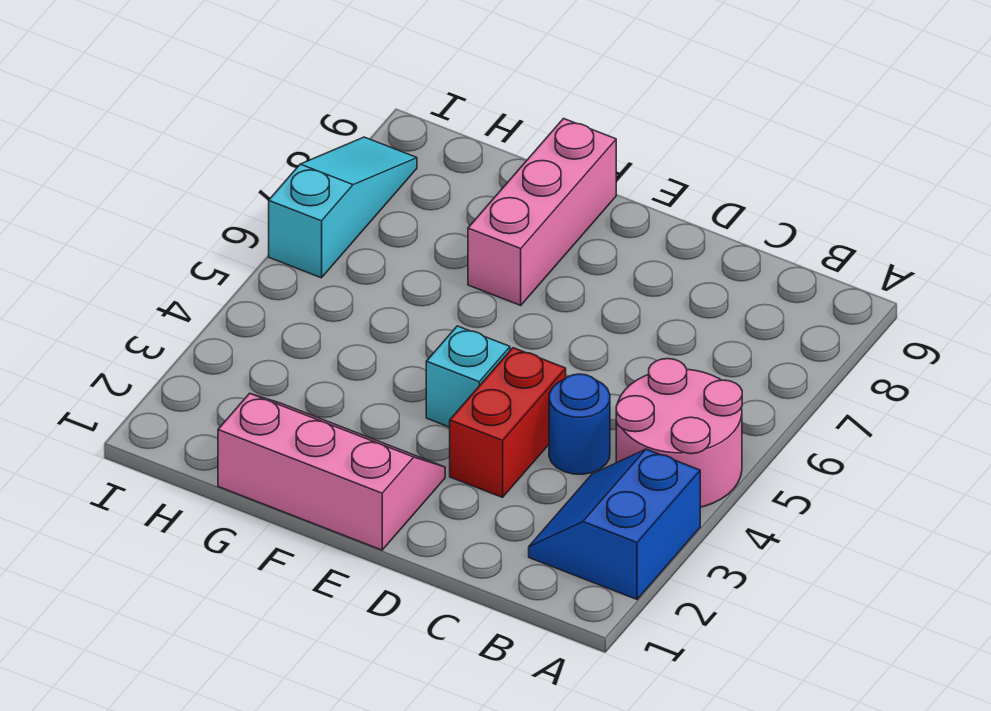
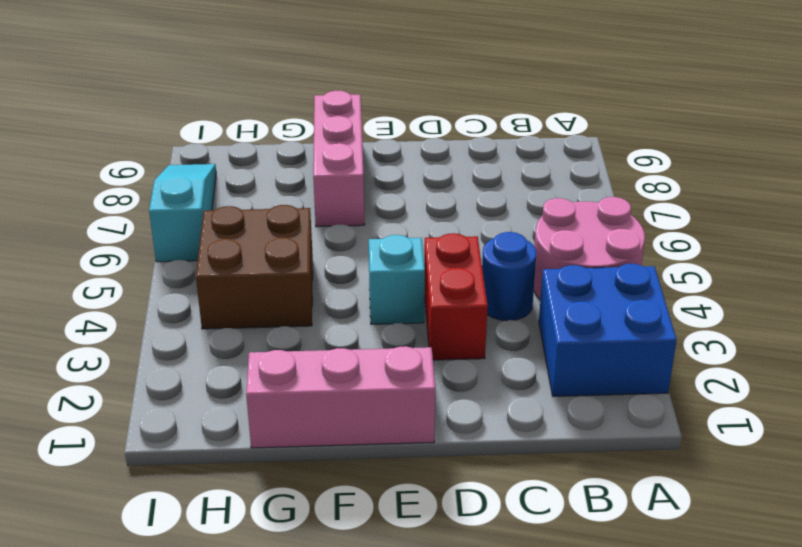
blue 2x2 slope [529,449,700,599] -> blue 2x2 brick [539,264,677,397]
none -> brown 2x2 brick [196,205,313,329]

